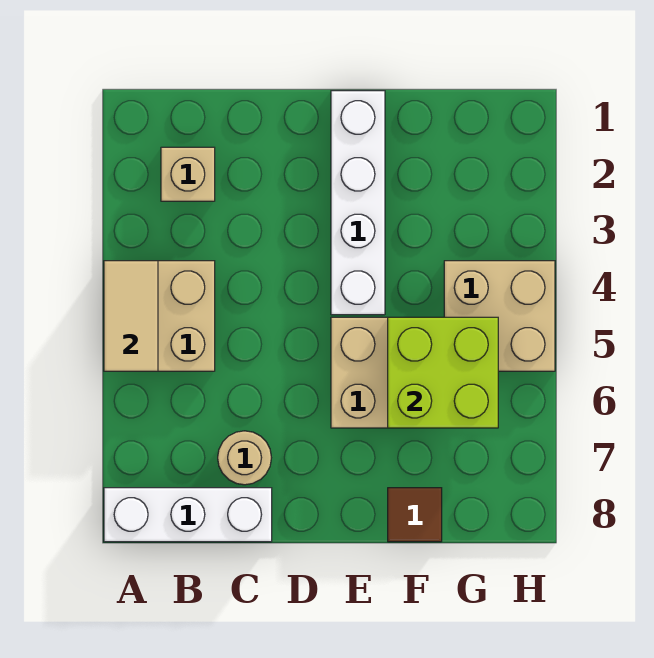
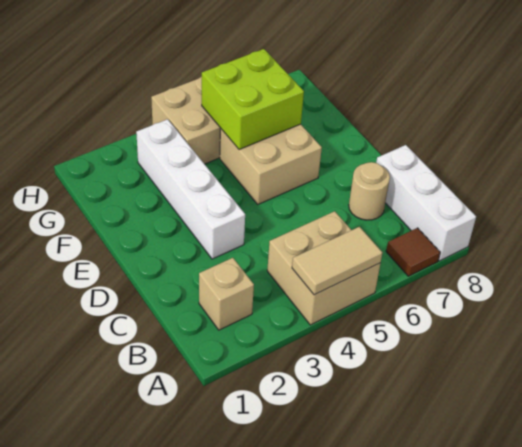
white 1x4 brick [331,91,385,315] -> white 1x4 brick turned to [136,119,245,259]
brown 1x1 tile [388,488,442,542] -> brown 1x1 tile moved to [386,228,440,276]

